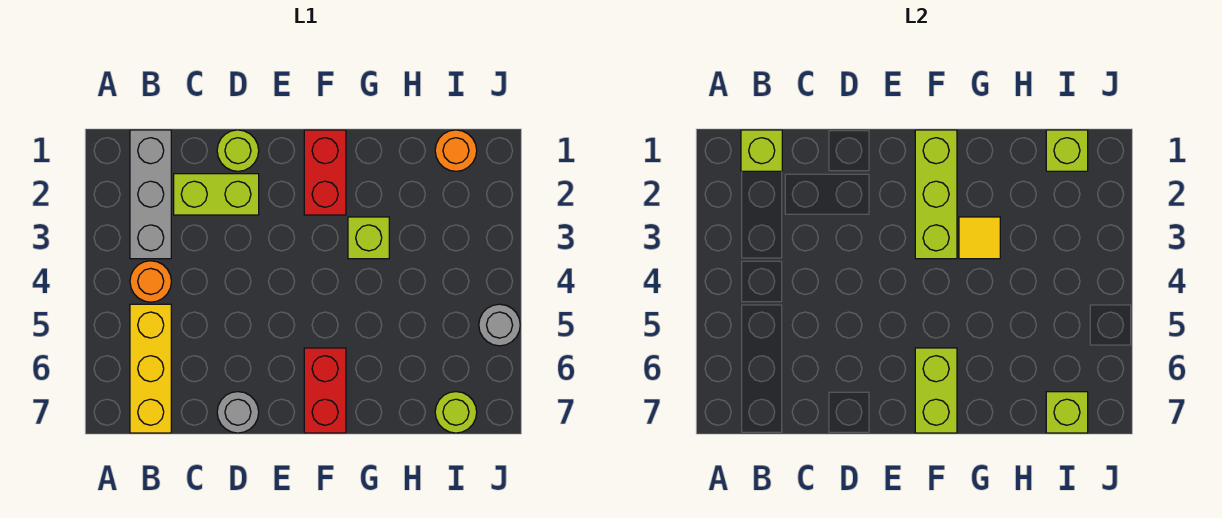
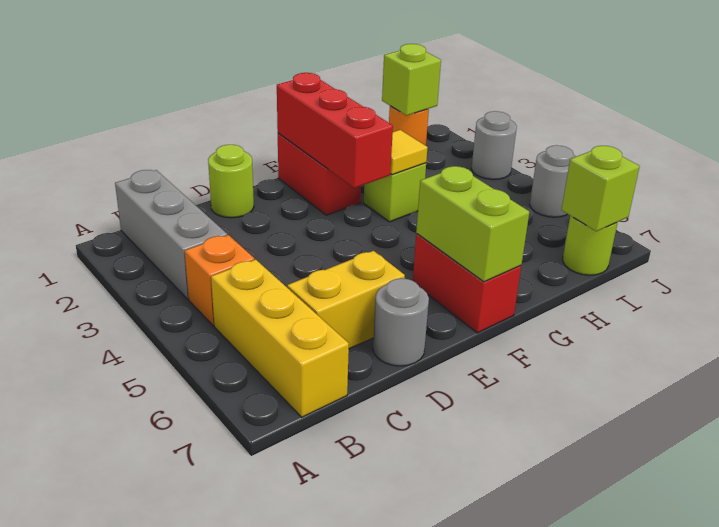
lime 1x1 brick [741,130,782,171] -> none
orange 1x1 round brick [130,261,171,302] -> orange 1x1 brick [185,235,254,326]
lime 1x2 brick [174,174,259,215] -> none
none -> yellow 1x2 brick [287,251,405,349]
lime 1x3 brick [915,130,957,259] -> red 1x3 brick [277,73,393,188]
none -> grey 1x1 round brick [471,111,517,180]

